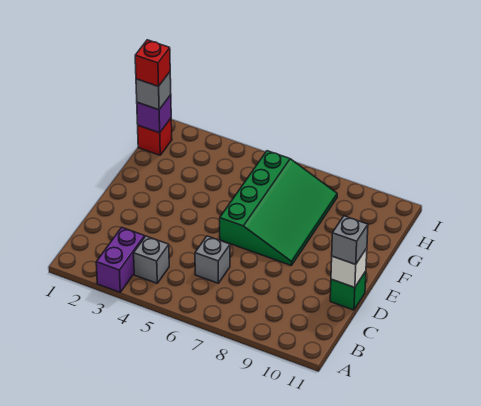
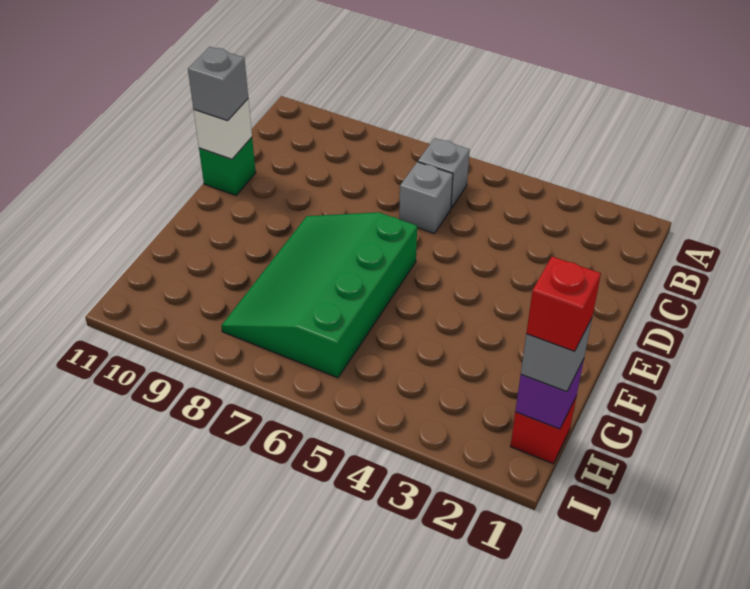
purple 1x2 brick [96,227,145,292] -> none
grey 1x1 brick [134,236,169,283] -> grey 1x1 brick moved to [418,138,470,208]

